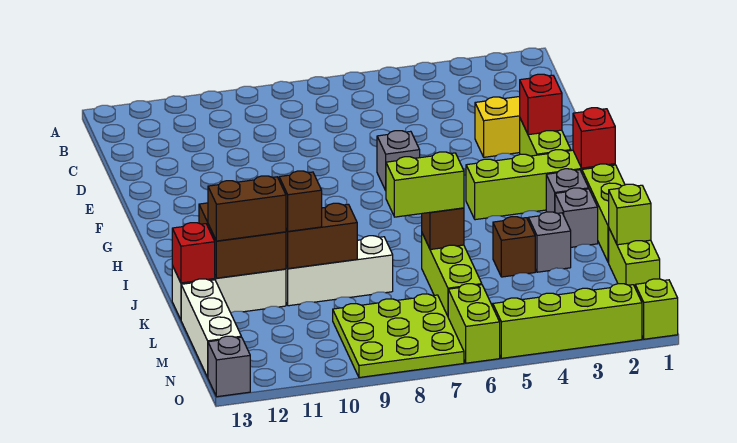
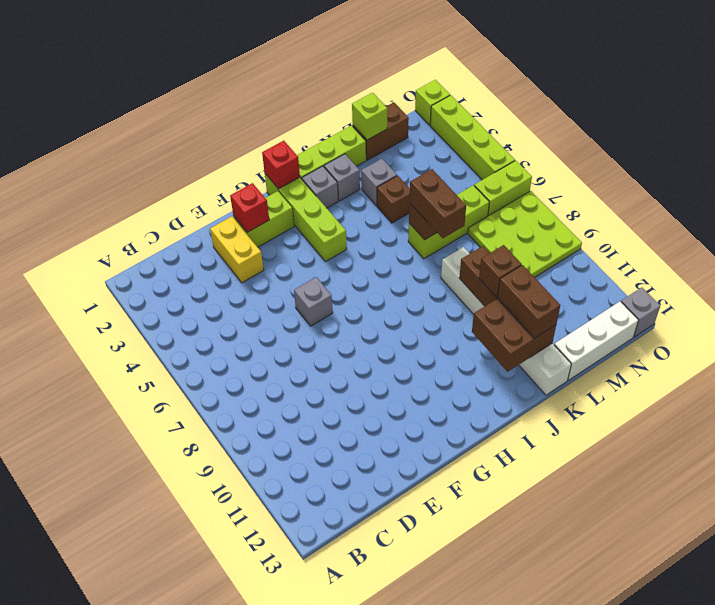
lime 1x2 brick [386,152,464,217] -> brown 1x2 brick [410,169,466,238]
red 1x1 brick [172,223,215,283] -> none
lime 1x2 brick [609,229,660,287] -> brown 1x2 brick [353,102,409,160]

